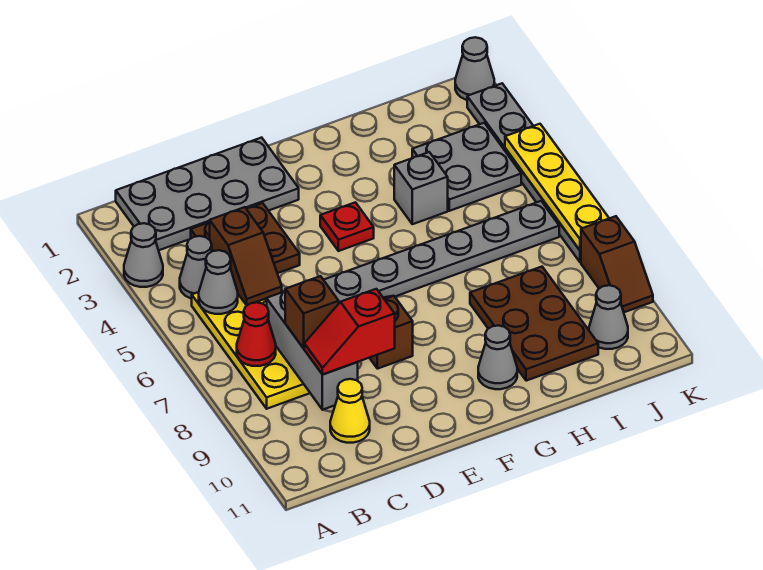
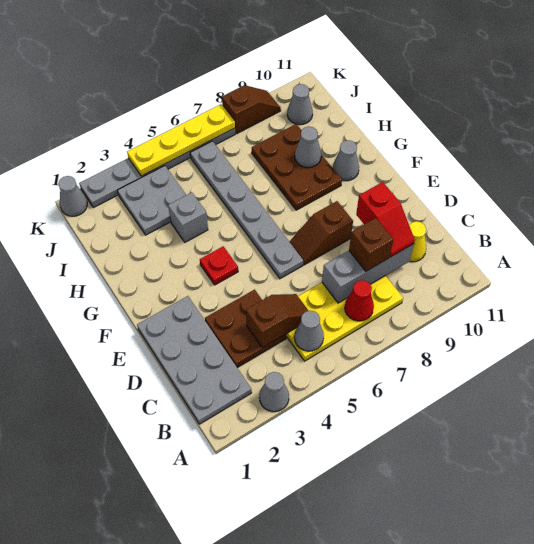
grey 1x1 cone [180,236,212,299] -> grey 1x1 cone moved to [295,126,321,168]
brown 2x3 plate [470,267,598,381] -> brown 2x3 plate turned to [252,124,342,210]

